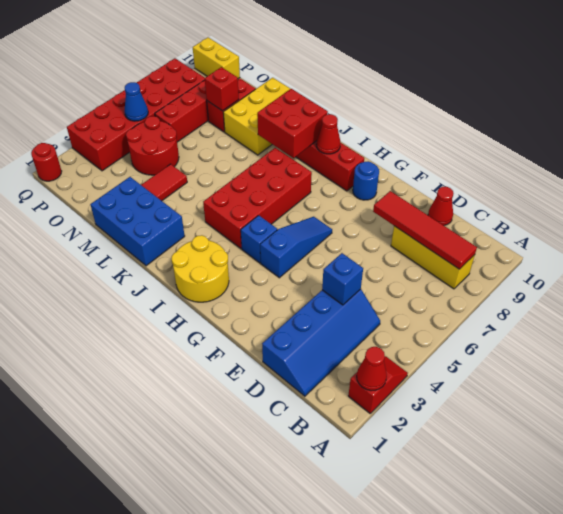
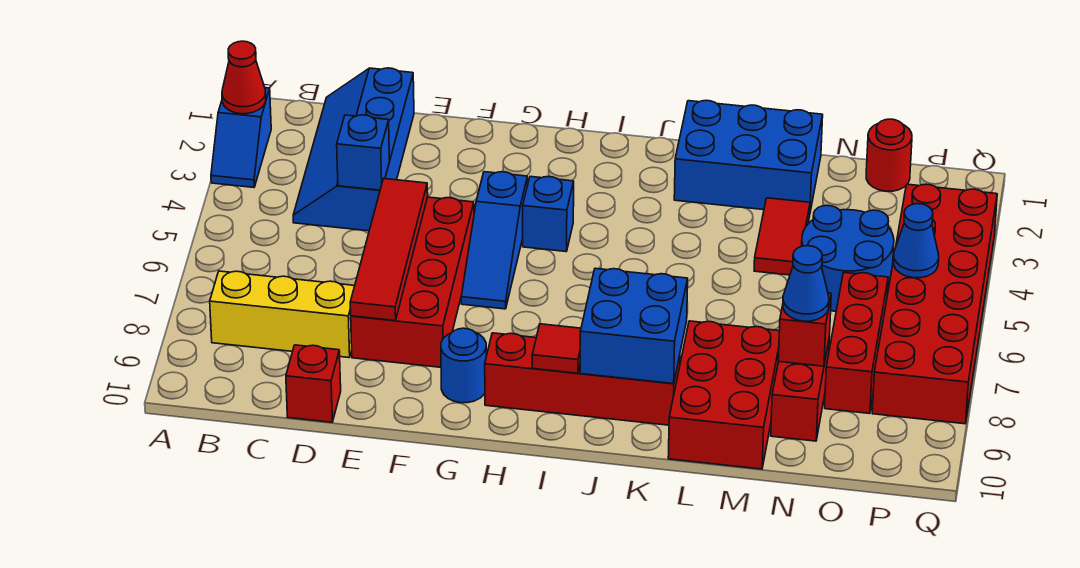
red 1x2 slope [348,356,408,413] -> blue 1x2 slope [211,88,271,188]
red 1x4 tile [373,191,477,269] -> red 1x4 tile turned to [350,179,428,321]
red 1x1 cone [428,187,454,225] -> red 1x1 brick [286,345,341,422]
yellow 2x2 round brick [171,235,229,302] -> none
red 2x4 brick [203,148,312,249] -> red 2x4 brick moved to [351,197,474,367]
red 1x1 cone [316,114,341,154] -> red 1x1 tile [532,324,581,373]
red 2x2 brick [257,89,328,158] -> blue 2x2 brick [580,268,688,384]
yellow 2x3 brick [223,78,290,155] -> red 2x3 brick [668,321,779,469]
red 2x2 round brick [126,116,179,175] -> blue 2x2 round brick [802,205,894,312]
none -> blue 1x1 cone [783,246,829,321]
yellow 1x2 brick [193,38,240,78] -> none
red 1x1 round brick [31,143,62,181] -> red 1x1 round brick moved to [866,119,912,191]

